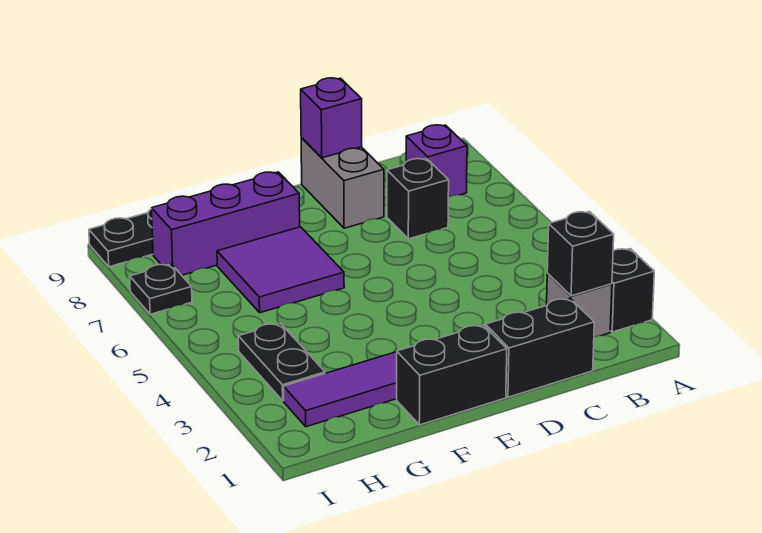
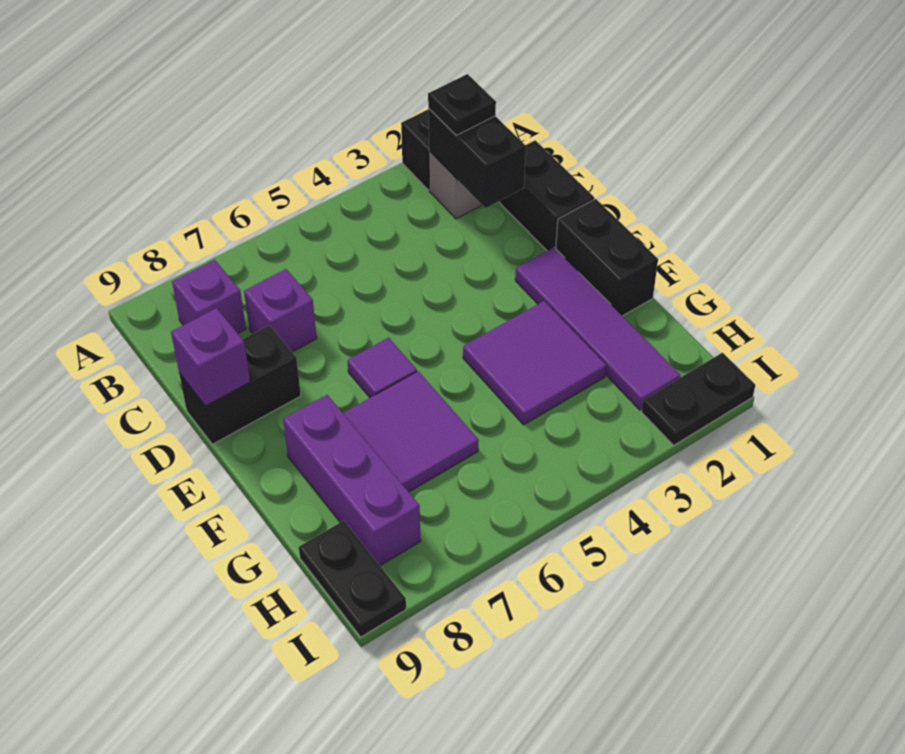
black 1x1 brick [547,212,614,296] -> black 1x2 brick [428,108,526,208]
black 1x1 brick [387,159,449,239] -> purple 1x1 brick [244,269,317,352]
grey 1x2 brick [301,137,384,228] -> black 1x2 brick [179,325,301,444]
none -> purple 1x1 tile [347,338,417,398]
none -> purple 2x2 tile [463,301,606,425]
black 1x2 plate [238,323,325,401] -> black 1x2 plate moved to [642,353,755,445]
black 1x1 plate [130,264,192,314] -> black 1x1 plate moved to [428,74,496,135]

